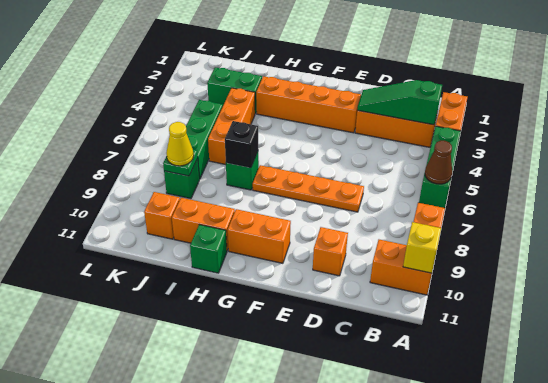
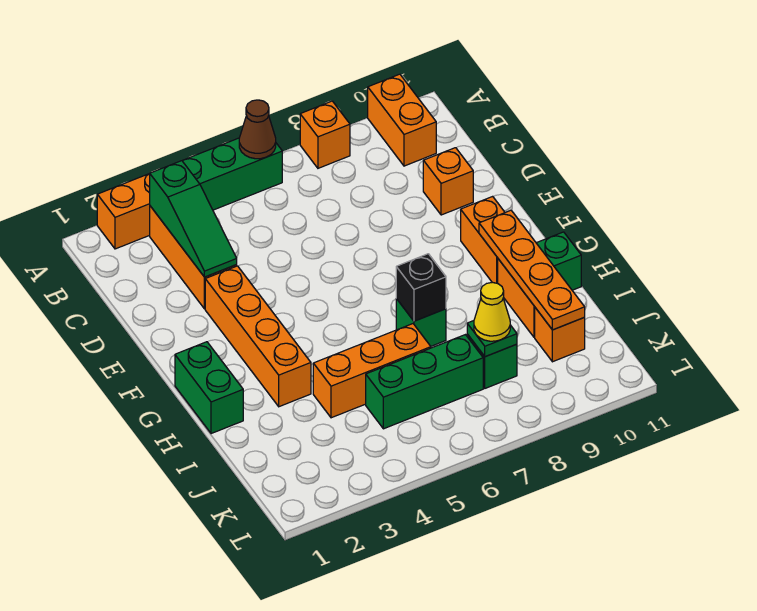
yellow 1x1 brick [403,222,441,273] -> none
orange 1x4 plate [253,165,364,212] -> orange 1x4 plate moved to [479,210,585,330]
green 1x2 brick [207,67,262,114] -> green 1x2 brick moved to [175,342,243,434]

